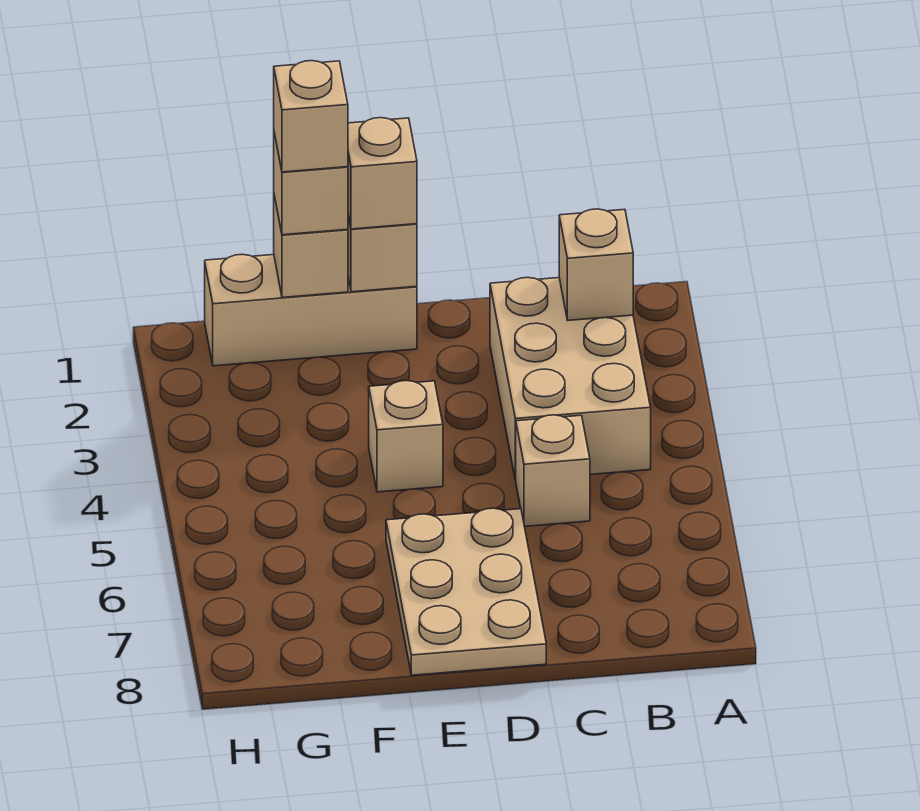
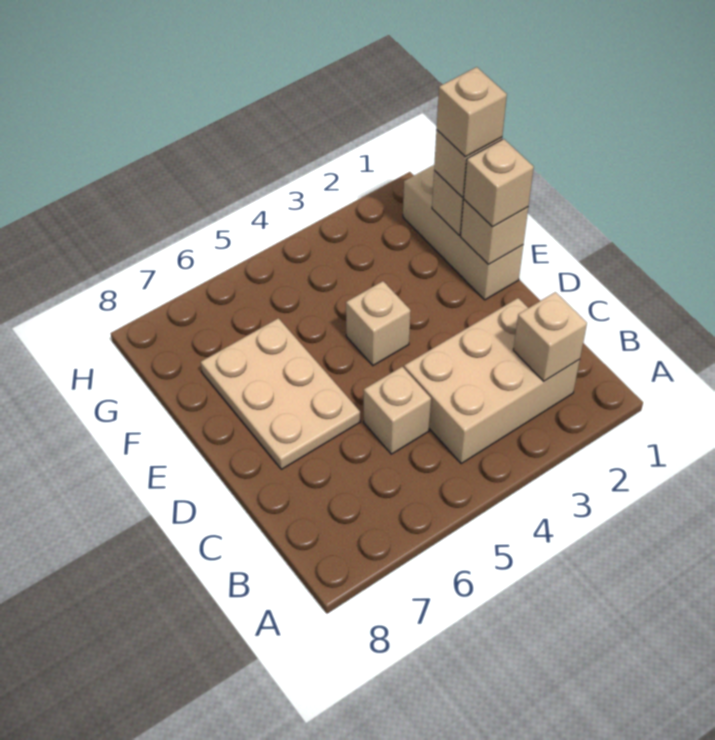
tan 2x3 plate [386,508,546,675] -> tan 2x3 plate turned to [201,318,360,469]

